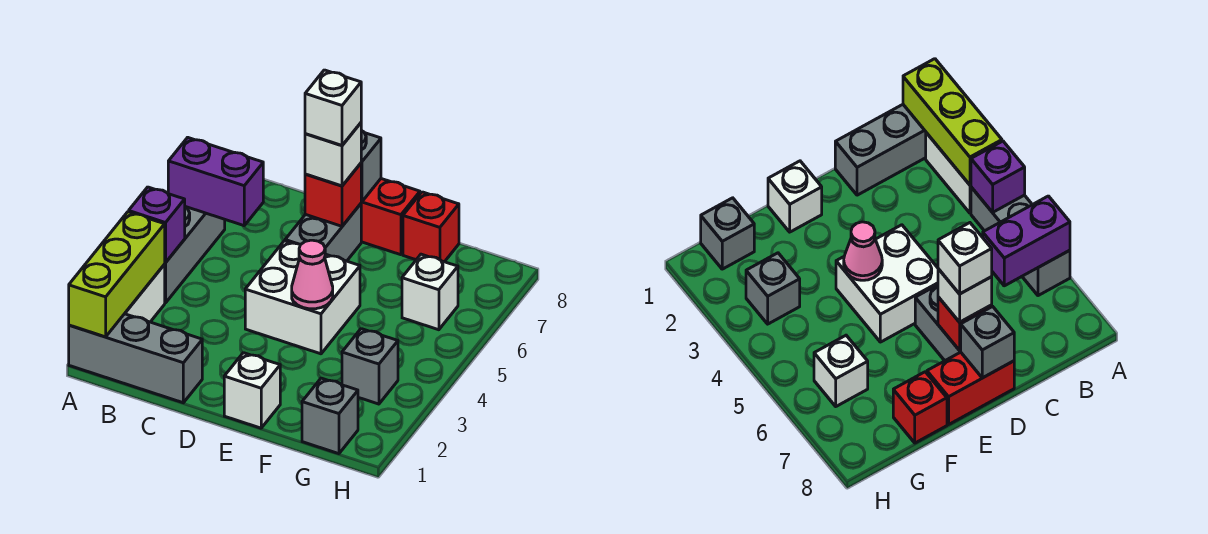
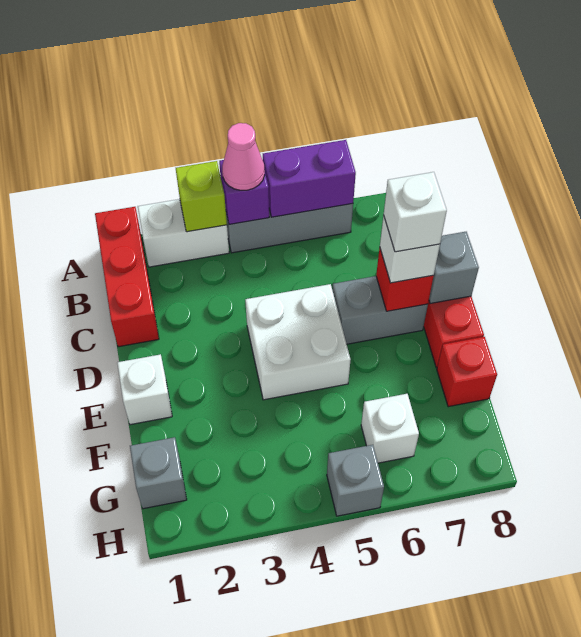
grey 1x3 brick [69,314,202,403] -> red 1x3 brick [95,207,159,347]
lime 1x3 brick [69,212,165,337] -> lime 1x1 brick [176,161,227,232]
purple 1x2 brick [168,137,263,226] -> purple 1x2 brick turned to [263,140,356,217]
pink 1x1 cone [292,240,333,309] -> pink 1x1 cone moved to [222,123,265,190]
grey 1x1 brick [342,329,398,404] -> grey 1x1 brick moved to [327,445,384,516]

